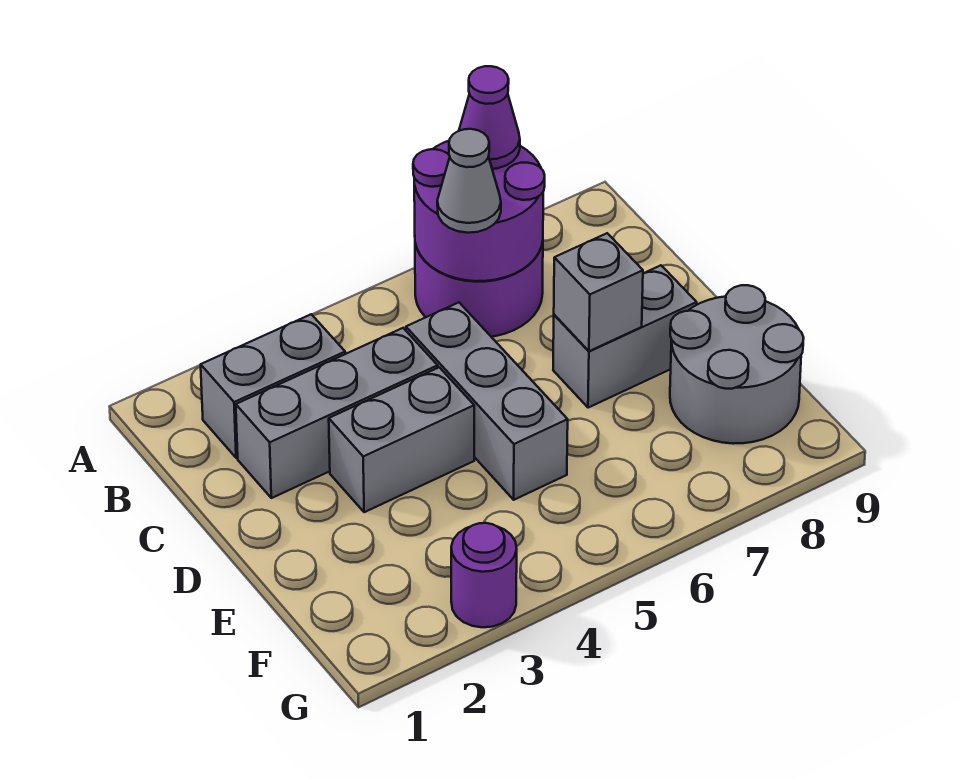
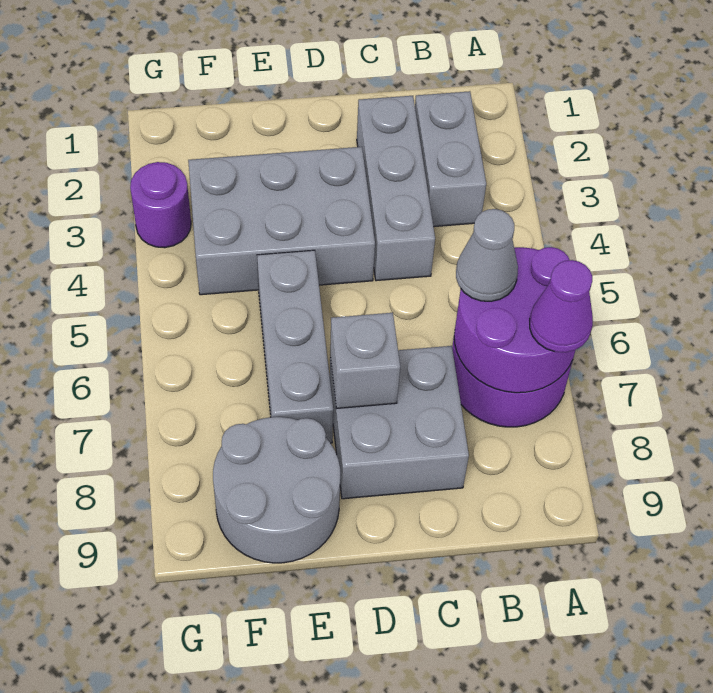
grey 1x3 brick [406,303,568,500] -> grey 1x3 brick turned to [257,250,333,443]
grey 1x2 brick [329,367,474,512] -> grey 2x3 brick [188,147,375,295]
grey 1x2 brick [553,265,697,408] -> grey 2x2 brick [330,346,469,499]

